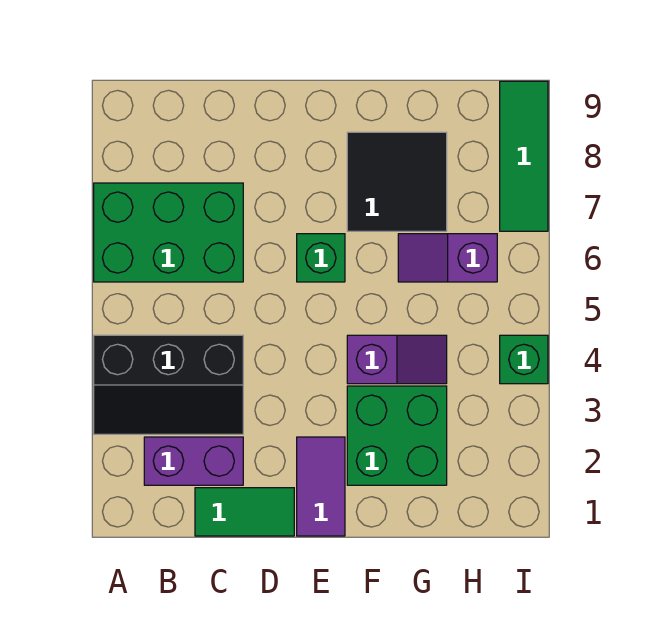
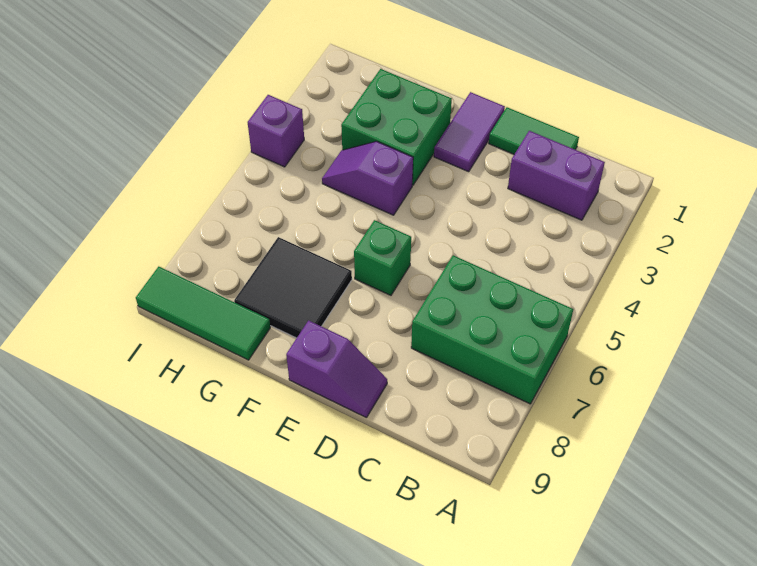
black 2x3 slope [94,335,243,434] -> none
purple 1x2 slope [398,234,497,282] -> purple 1x2 slope moved to [286,320,387,418]
green 1x1 brick [500,335,548,384] -> purple 1x1 brick [248,95,304,167]
green 1x3 tile [500,81,548,231] -> green 1x3 tile turned to [136,267,270,360]

